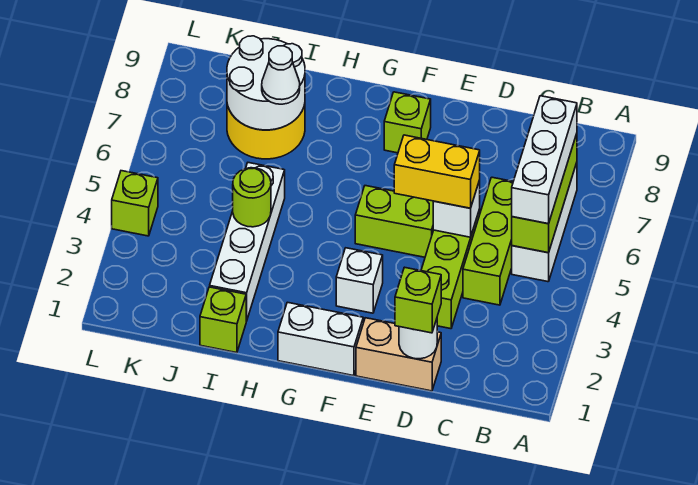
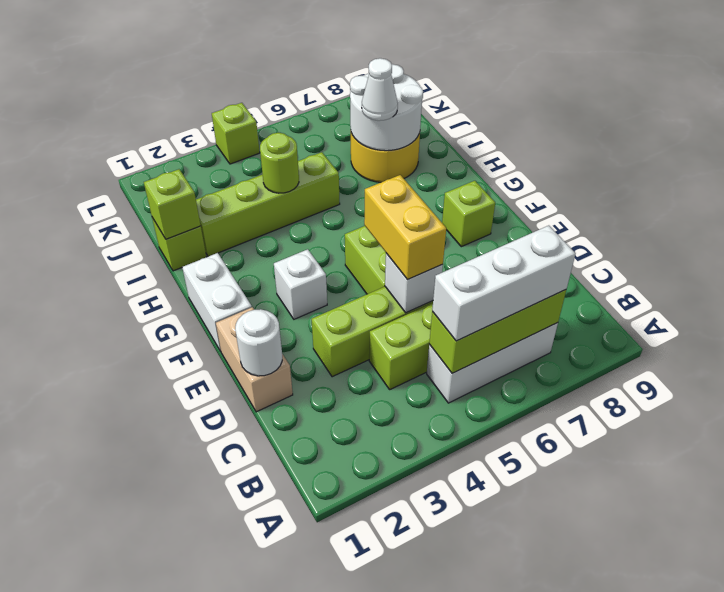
lime 1x1 brick [395,267,441,333] -> lime 1x1 brick moved to [144,169,201,239]
white 1x4 brick [210,163,285,321] -> lime 1x4 brick [196,152,340,256]

